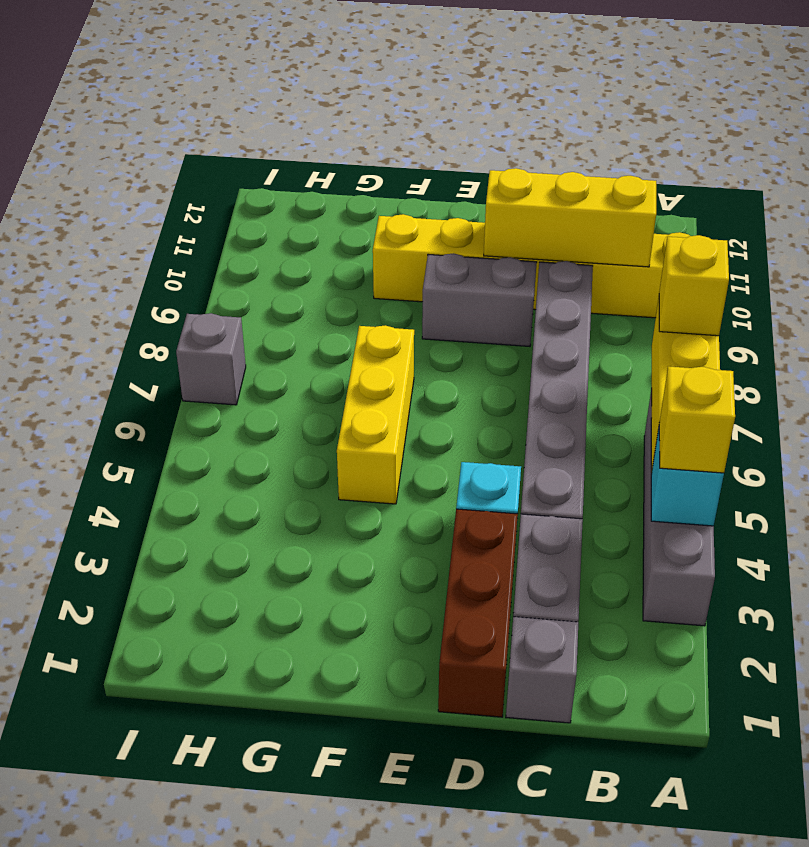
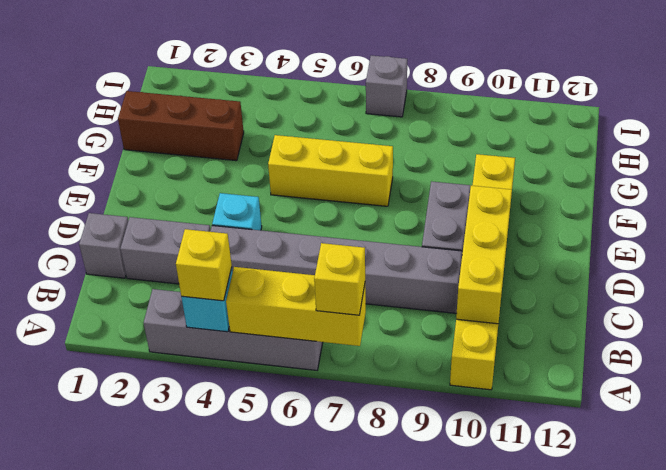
brown 1x3 brick [438,509,518,717] -> brown 1x3 brick moved to [118,91,244,161]

